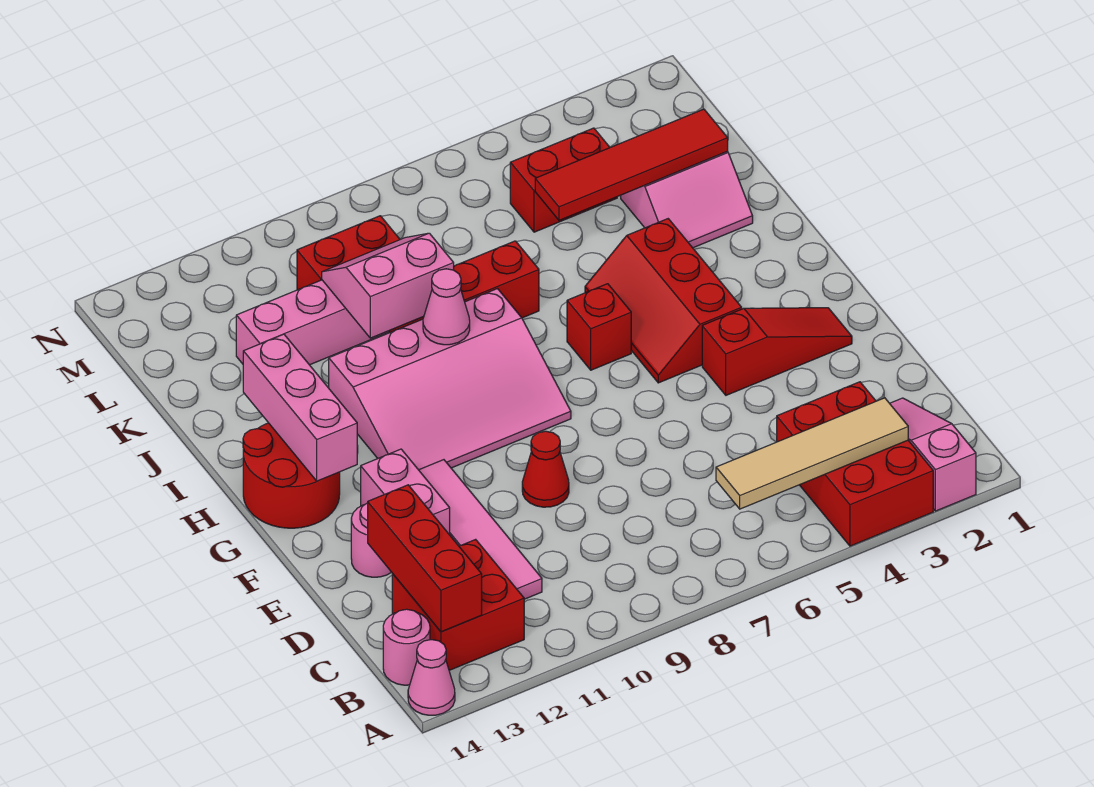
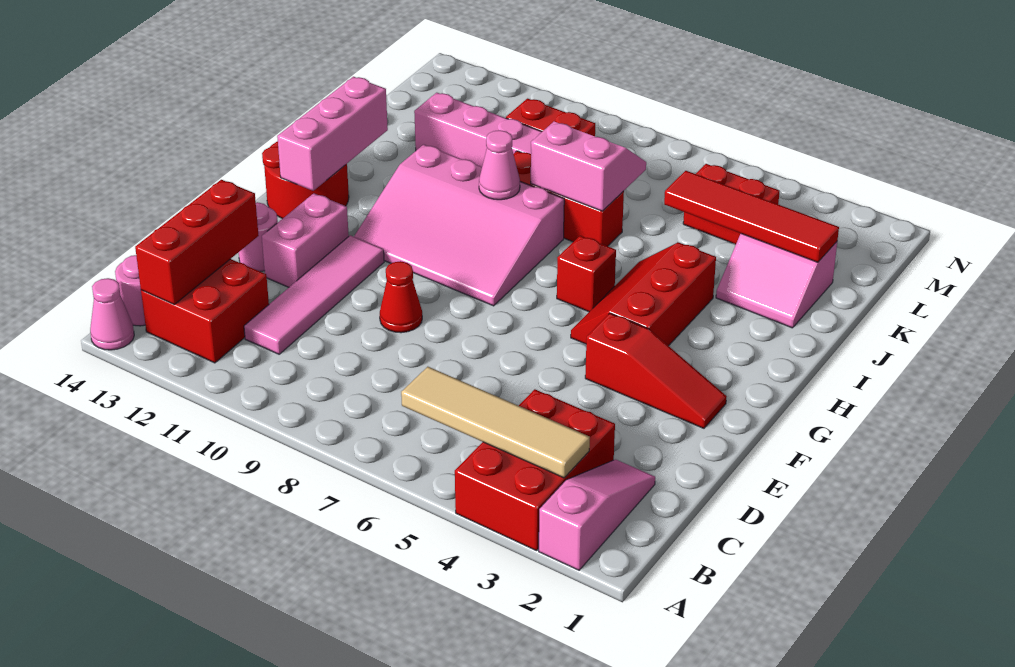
pink 2x2 slope [322,233,454,338] -> pink 2x2 slope moved to [531,122,646,211]

